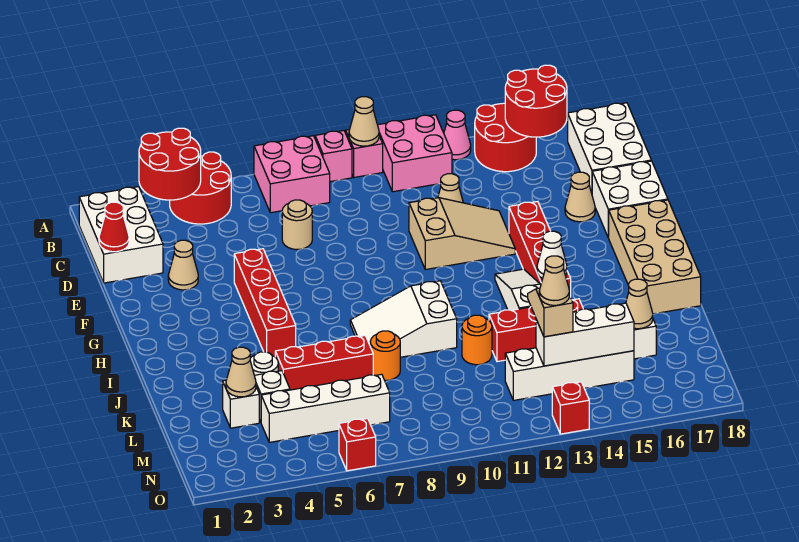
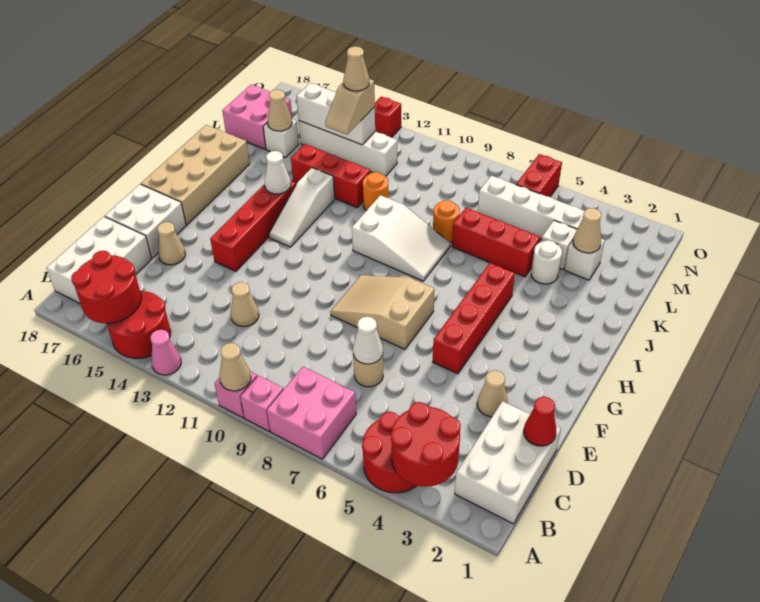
pink 2x2 brick [378,115,452,192] -> pink 2x2 brick moved to [222,85,292,149]
none -> white 1x1 cone [353,316,383,364]
tan 2x3 slope [409,198,515,270] -> tan 2x3 slope moved to [331,275,435,349]
red 1x1 brick [339,419,376,471] -> red 1x2 brick [516,154,562,197]

